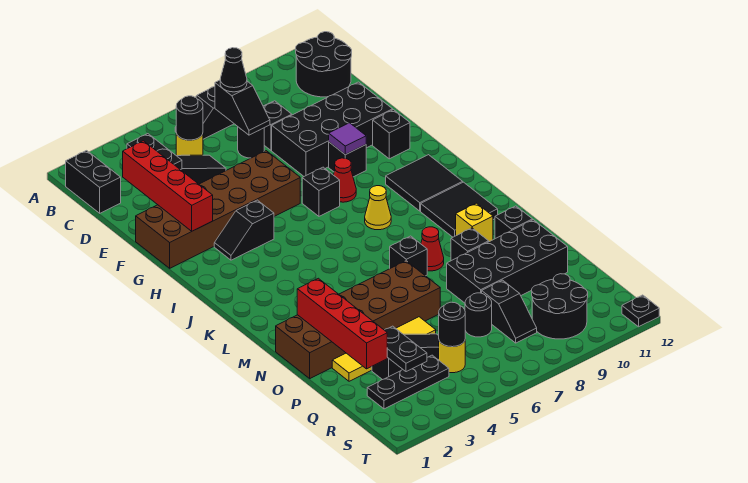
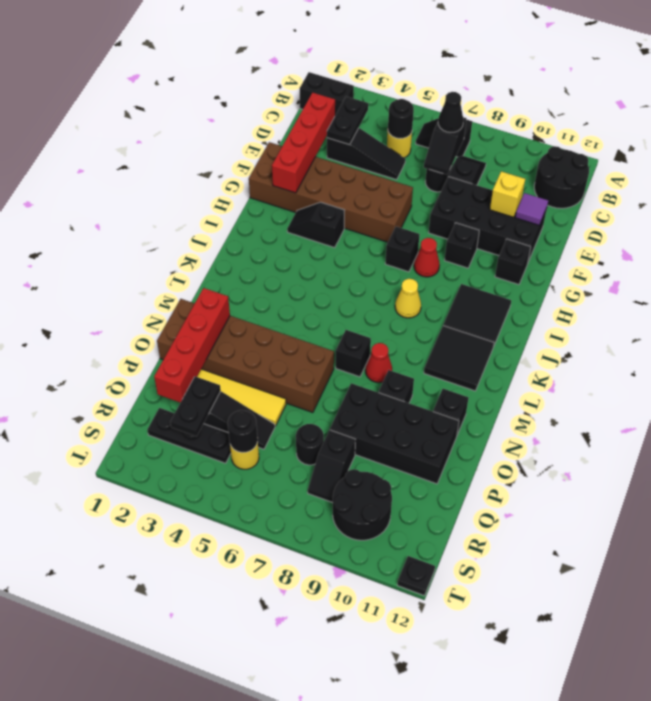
black 1x2 brick [66,151,121,213] -> black 1x2 brick turned to [300,72,354,115]
purple 1x1 tile [329,123,366,155] -> purple 1x1 tile moved to [515,193,548,225]
yellow 1x1 brick [456,203,493,242] -> yellow 1x1 brick moved to [490,171,525,217]

